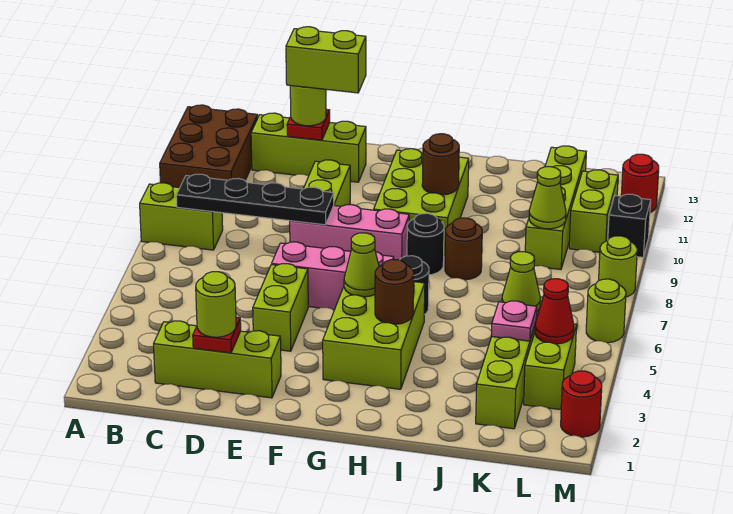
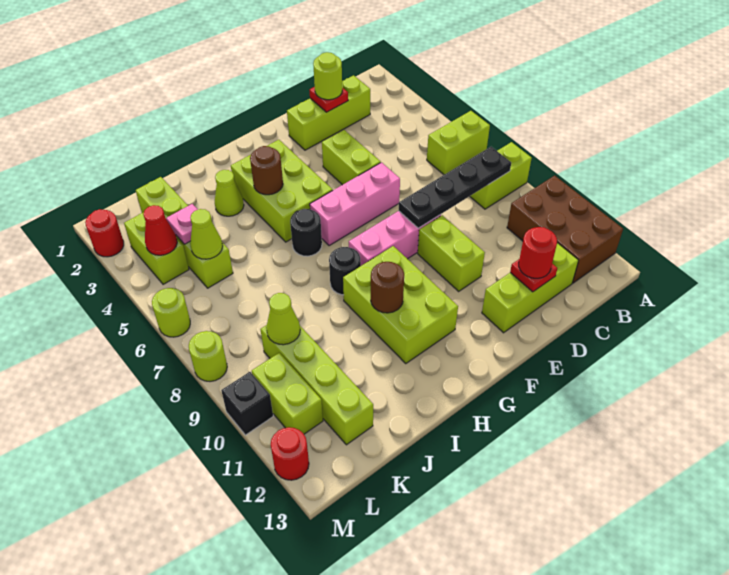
lime 1x1 round brick [290,86,326,126] -> red 1x1 round brick [519,227,557,278]
lime 1x2 brick [286,27,366,93] -> lime 1x2 brick moved to [427,111,490,175]
lime 1x1 cone [344,233,379,297] -> lime 1x1 cone moved to [215,170,244,216]
brown 1x1 round brick [445,218,482,280] -> none

